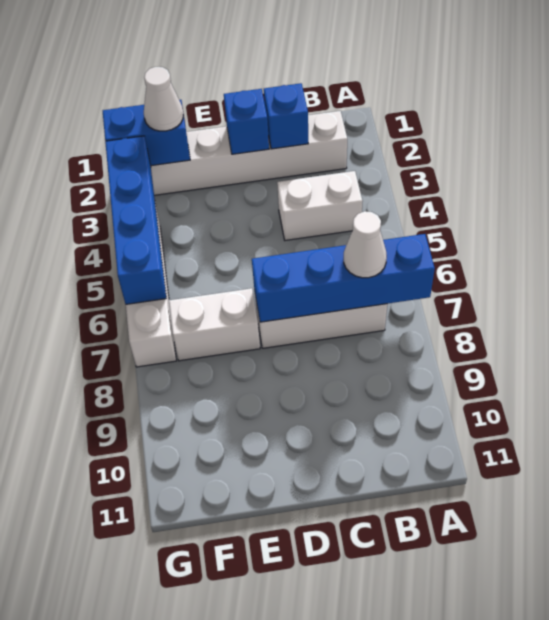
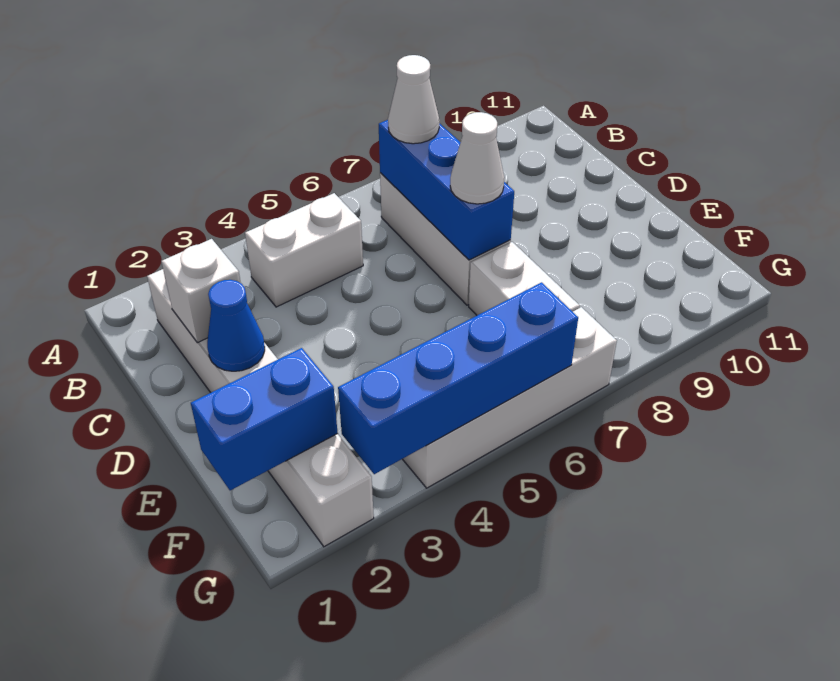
blue 1x4 brick [252,234,435,322] -> blue 1x3 brick [379,120,514,260]
white 1x2 brick [277,171,363,240] -> white 1x2 brick turned to [245,193,363,307]
blue 1x1 brick [264,83,308,149] -> white 1x1 brick [162,239,241,343]
blue 1x1 brick [224,89,269,154] -> blue 1x1 cone [207,280,265,371]
blue 1x2 brick [103,100,190,166] -> blue 1x2 brick turned to [191,348,338,490]
white 1x1 cone [144,67,183,131] -> white 1x1 cone moved to [450,112,504,204]

